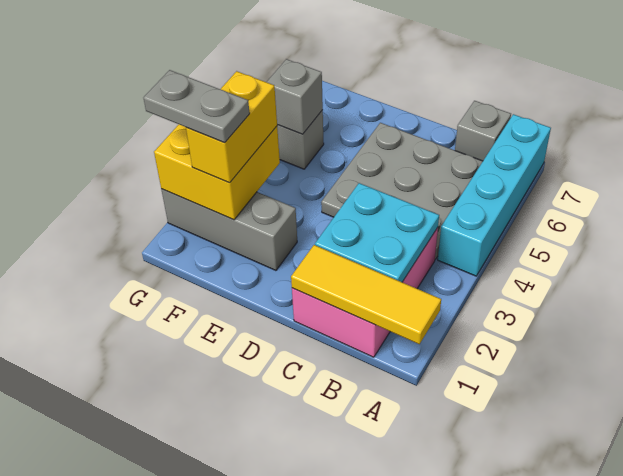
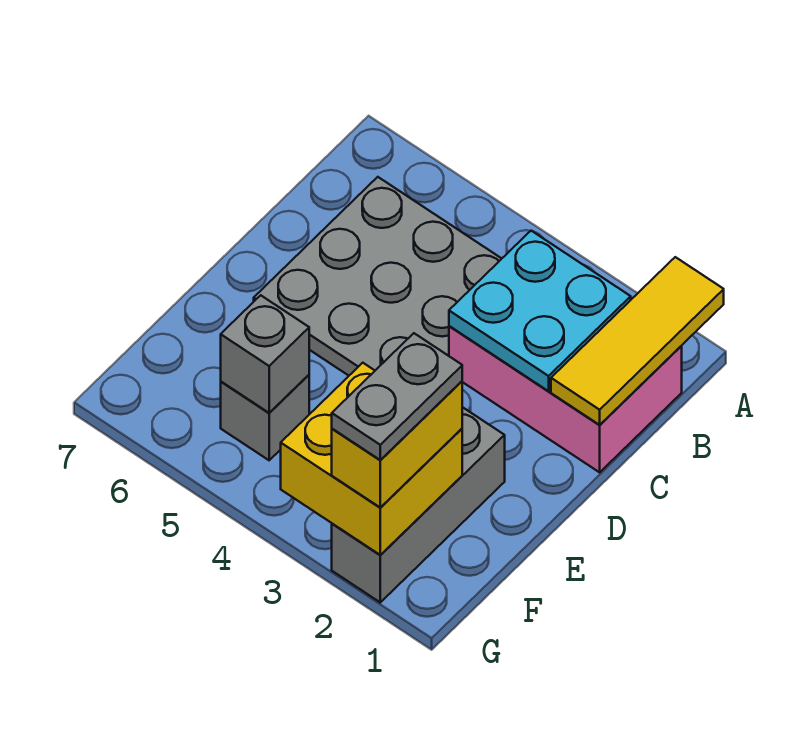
cyan 1x4 brick [438,114,551,276] -> none
grey 1x1 brick [455,101,511,161] -> none
yellow 1x2 brick [186,71,277,183] -> yellow 1x2 brick turned to [332,381,462,507]

